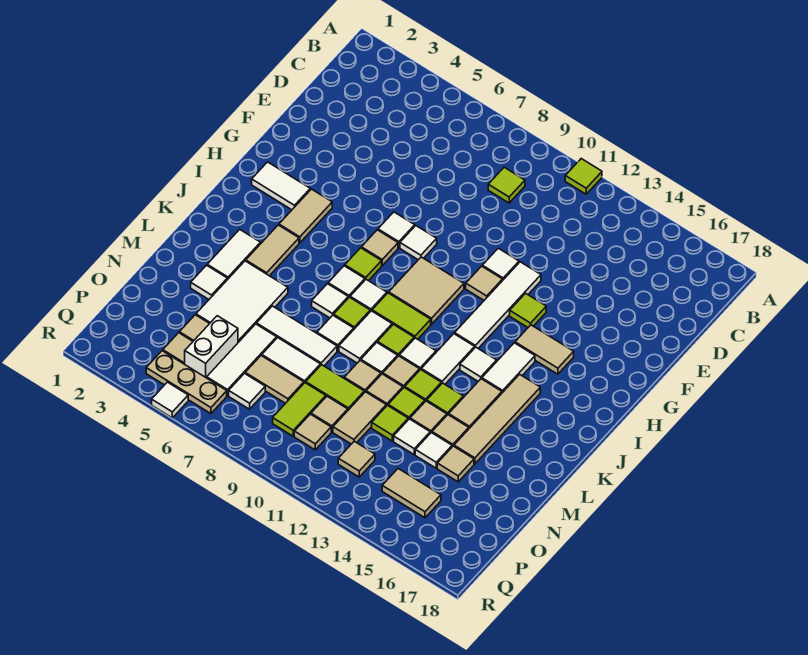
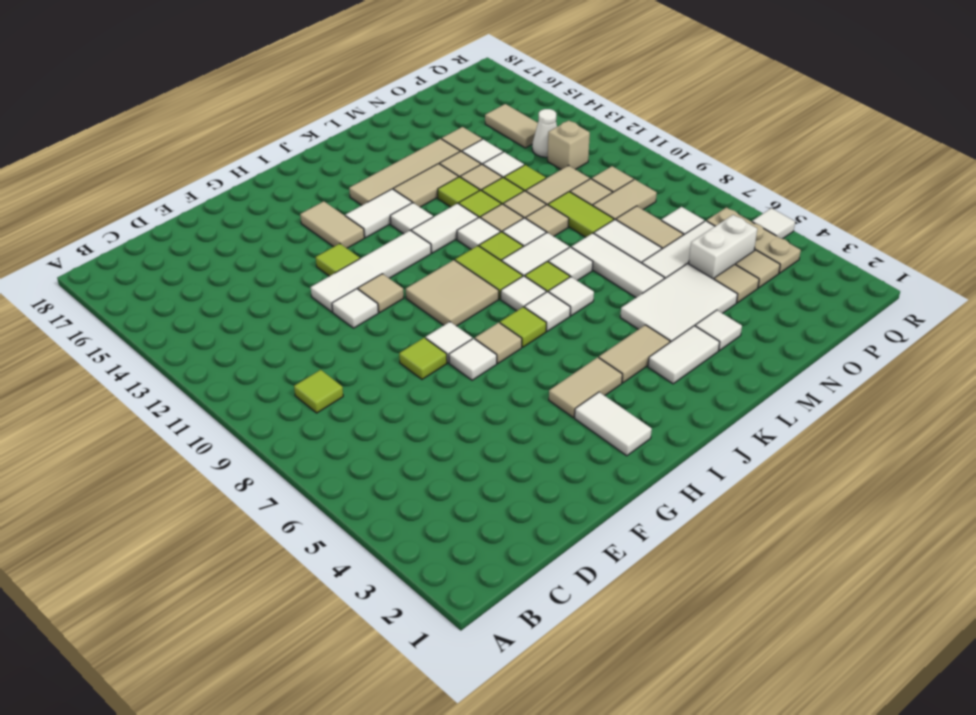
lime 1x1 tile [565,159,602,194] -> lime 1x1 tile moved to [399,338,447,379]
lime 1x2 tile [273,383,326,436] -> tan 1x2 tile [593,179,657,220]
tan 1x1 tile [338,441,375,477] -> tan 1x1 brick [548,120,590,170]
none -> white 1x1 cone [532,109,557,157]

